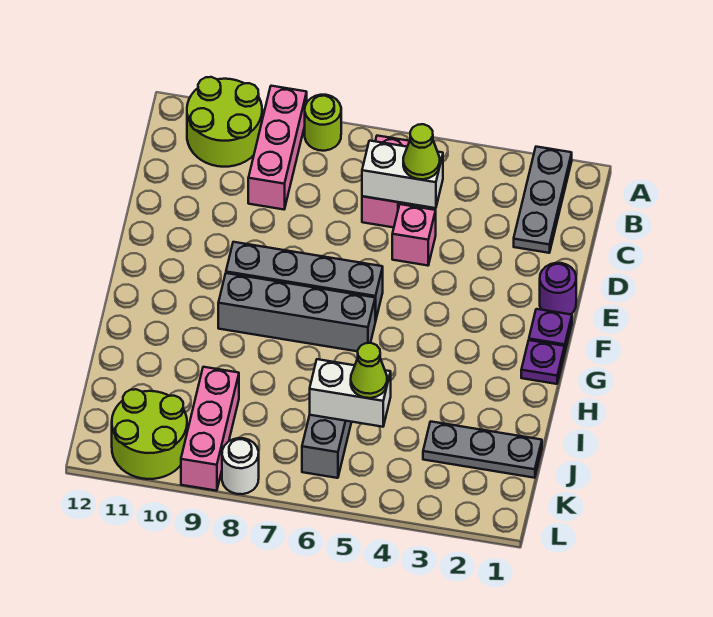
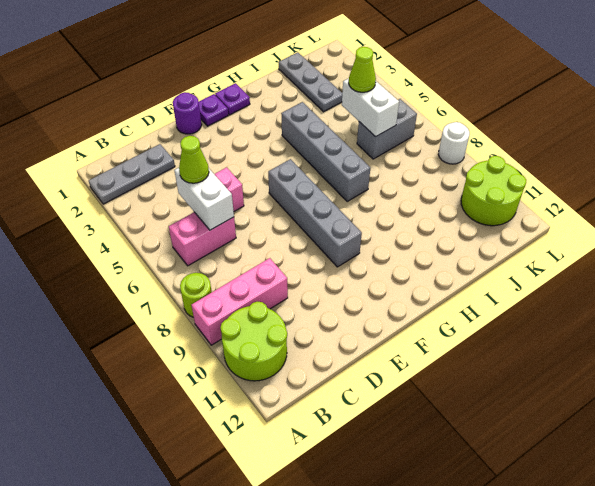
grey 1x4 brick [218,273,375,351] -> grey 1x4 brick moved to [281,102,370,201]
pink 1x3 brick [181,367,239,491] -> none

